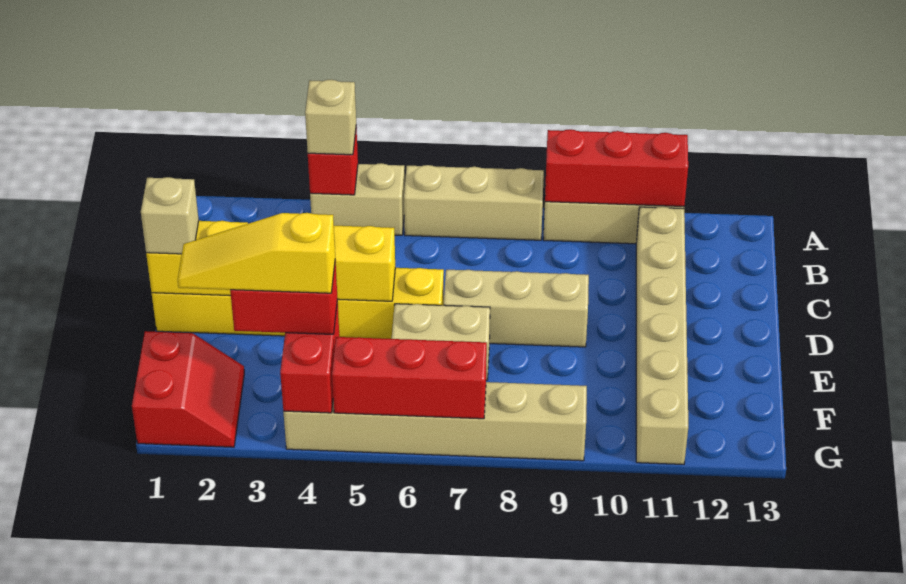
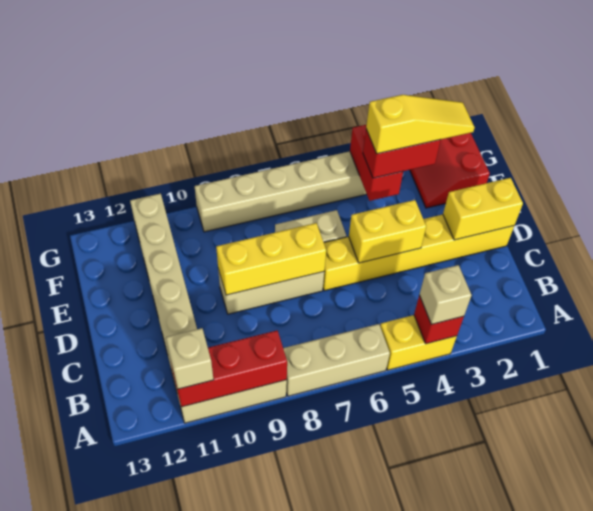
tan 1x2 brick [310,163,405,235] -> yellow 1x2 brick [380,315,457,370]
tan 1x1 brick [141,177,199,254] -> tan 1x1 brick moved to [166,328,214,389]
none -> yellow 1x3 brick [216,223,326,295]
red 1x3 brick [332,337,487,419] -> none

